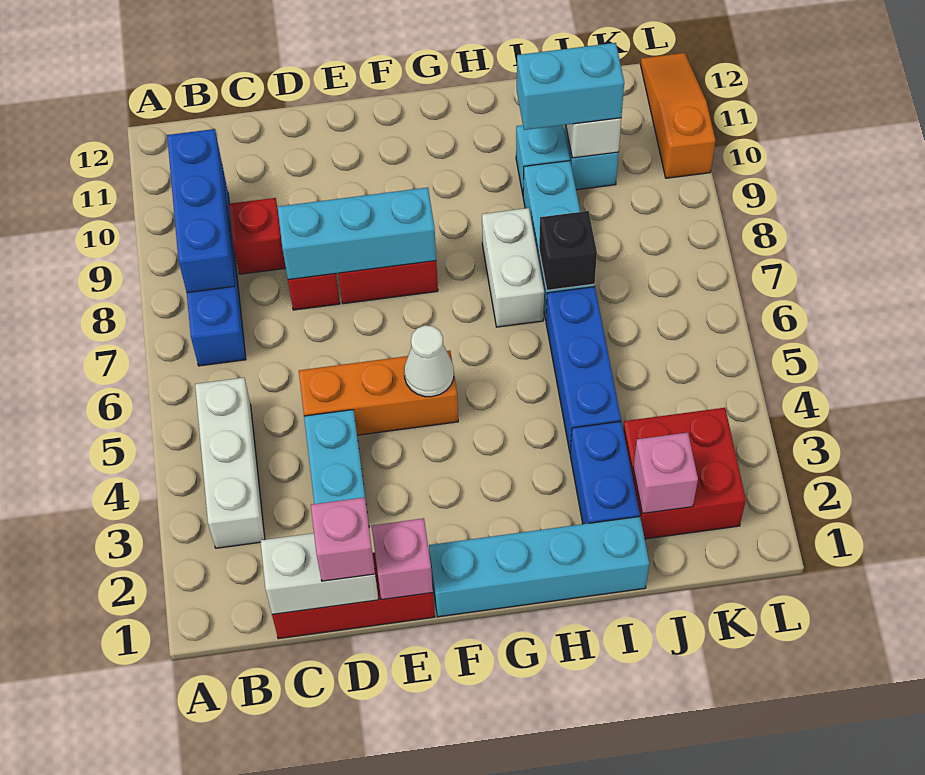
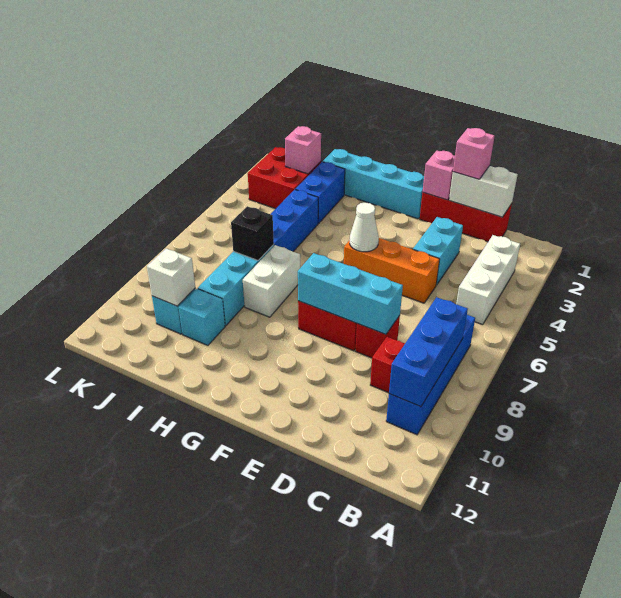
cyan 1x2 brick [517,43,624,130] -> none
orange 1x3 slope [640,53,716,178] -> none

